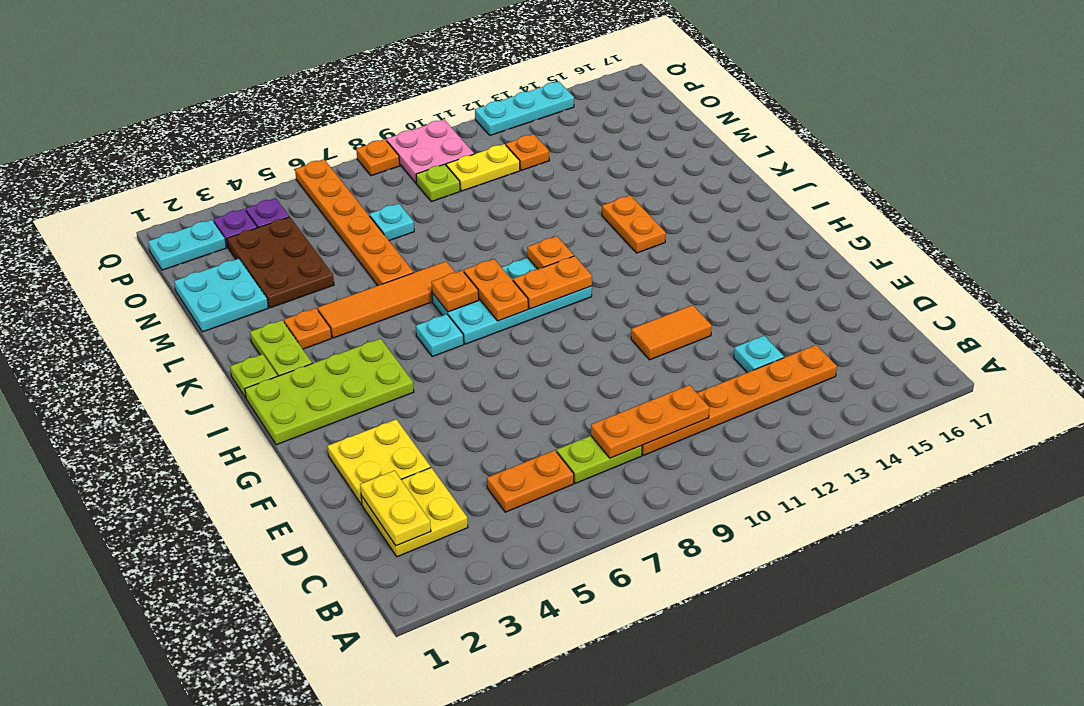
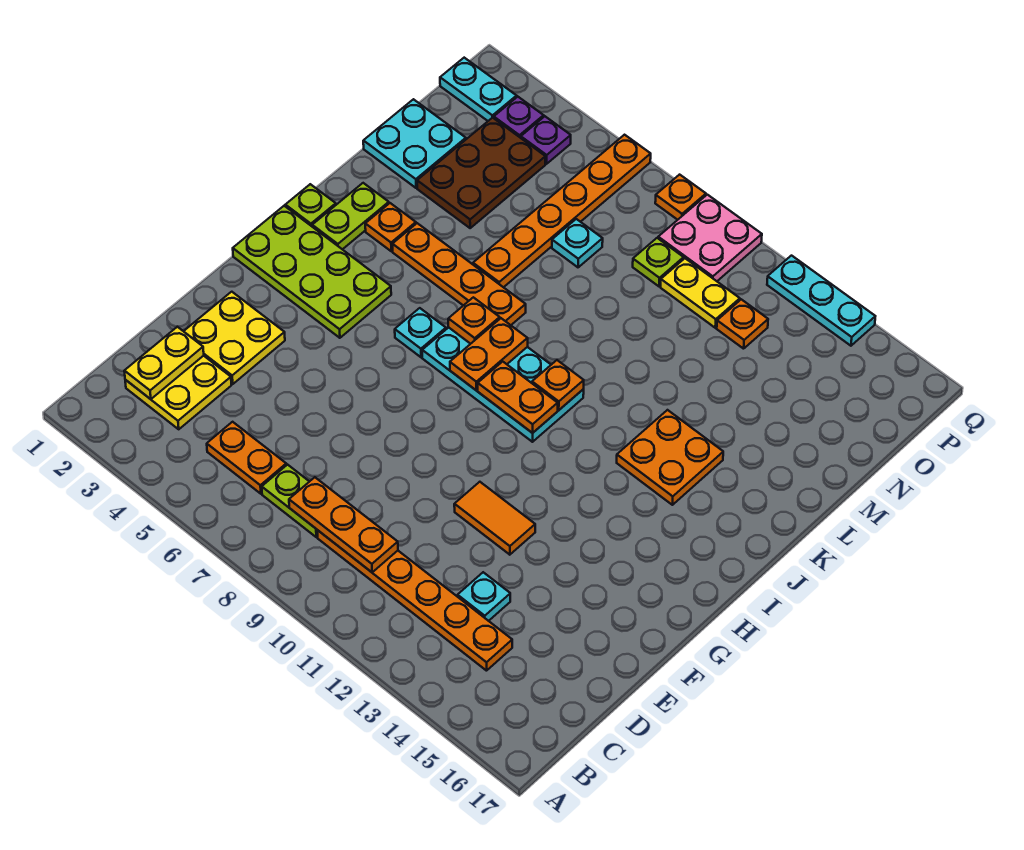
orange 1x2 plate [602,195,666,253] -> orange 2x2 plate [617,410,723,505]
orange 1x4 tile [318,261,456,338] -> orange 1x4 plate [392,223,526,325]

